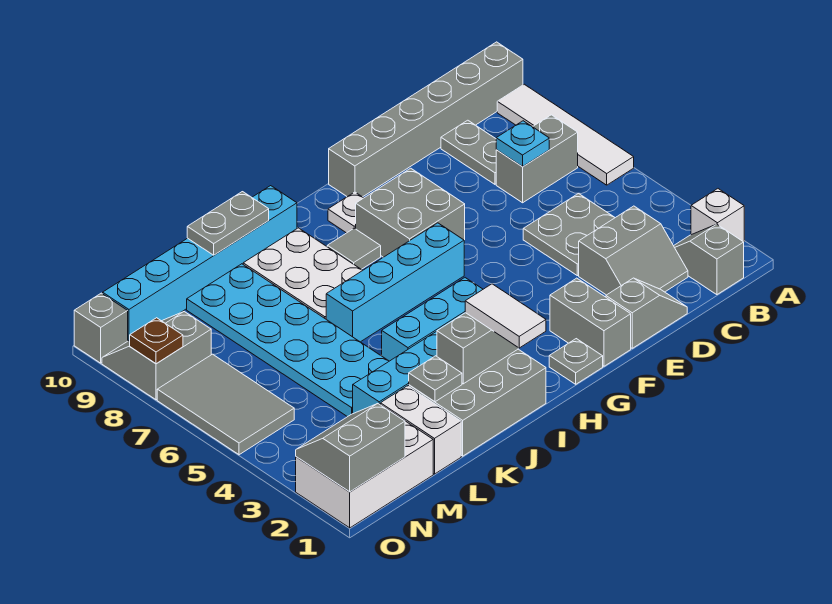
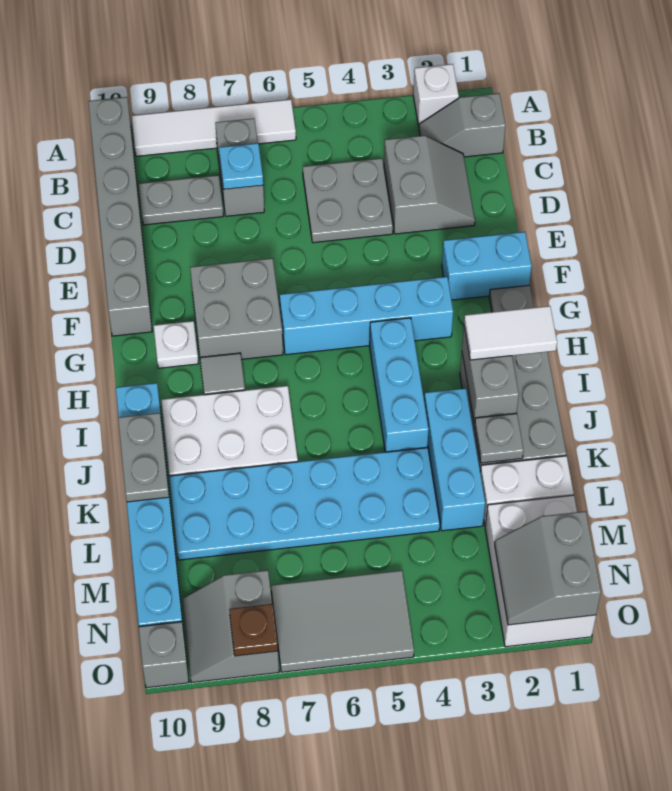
grey 1x2 slope [606,278,687,348] -> none
grey 1x2 brick [550,278,631,366] -> cyan 1x2 brick [442,232,532,300]
cyan 1x4 brick [326,223,464,342] -> cyan 1x4 brick turned to [280,277,453,355]

